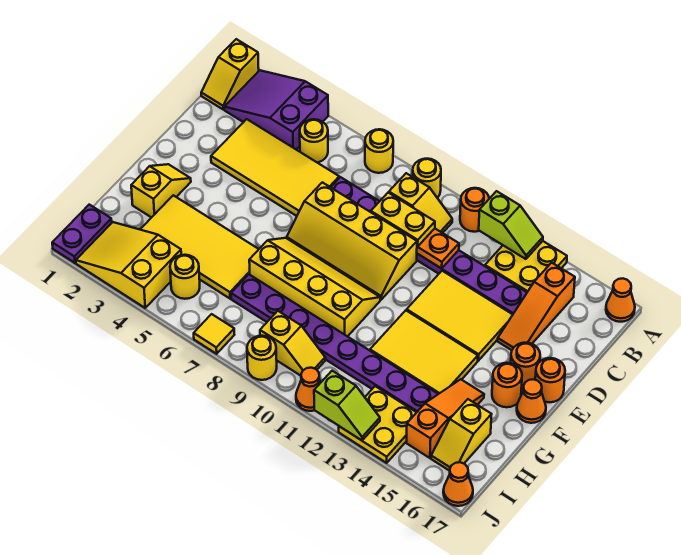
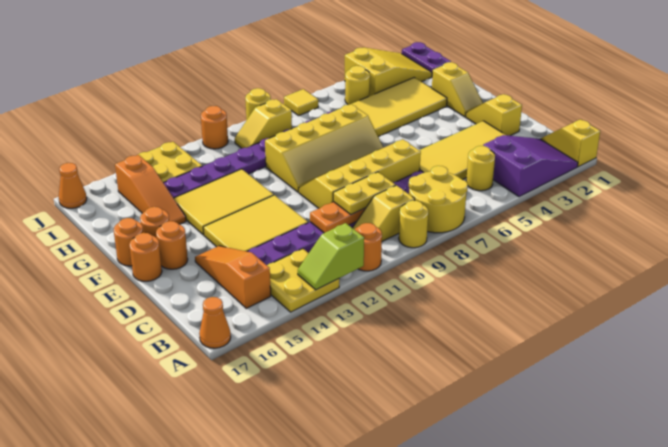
yellow 1x1 round brick [365,129,393,173] -> yellow 2x2 round brick [409,166,468,233]
orange 1x1 cone [517,379,546,423] -> orange 1x1 round brick [114,218,143,266]
yellow 1x2 slope [431,399,492,471] -> yellow 1x2 slope moved to [466,94,522,136]
orange 1x1 cone [296,368,321,411] -> orange 1x1 round brick [201,106,228,149]
lime 1x2 slope [314,371,380,440] -> none

